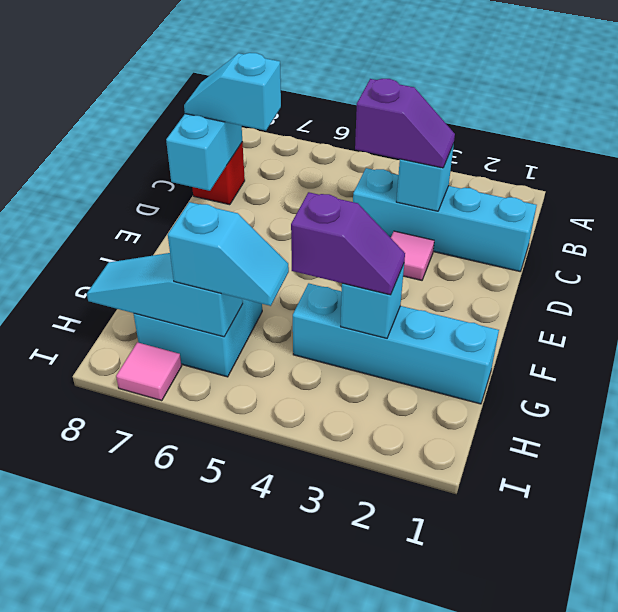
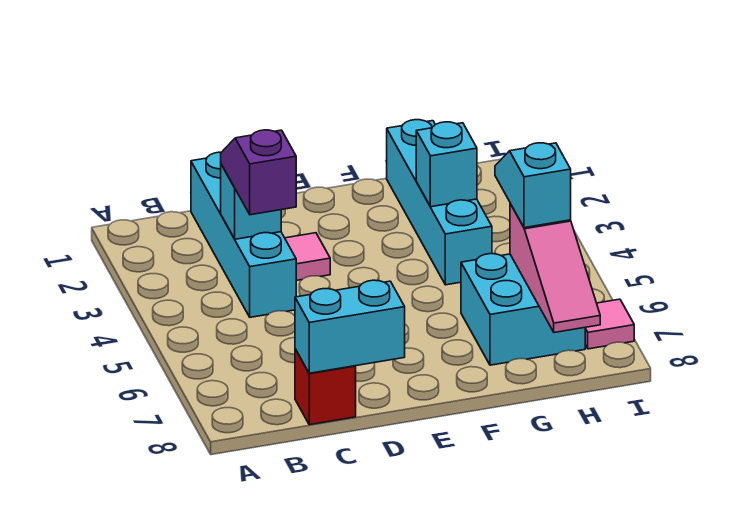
cyan 1x2 slope [184,53,281,131] -> none
purple 1x2 slope [291,192,405,295] -> none
cyan 1x3 slope [87,253,243,337] -> pink 1x3 slope [510,204,600,333]

